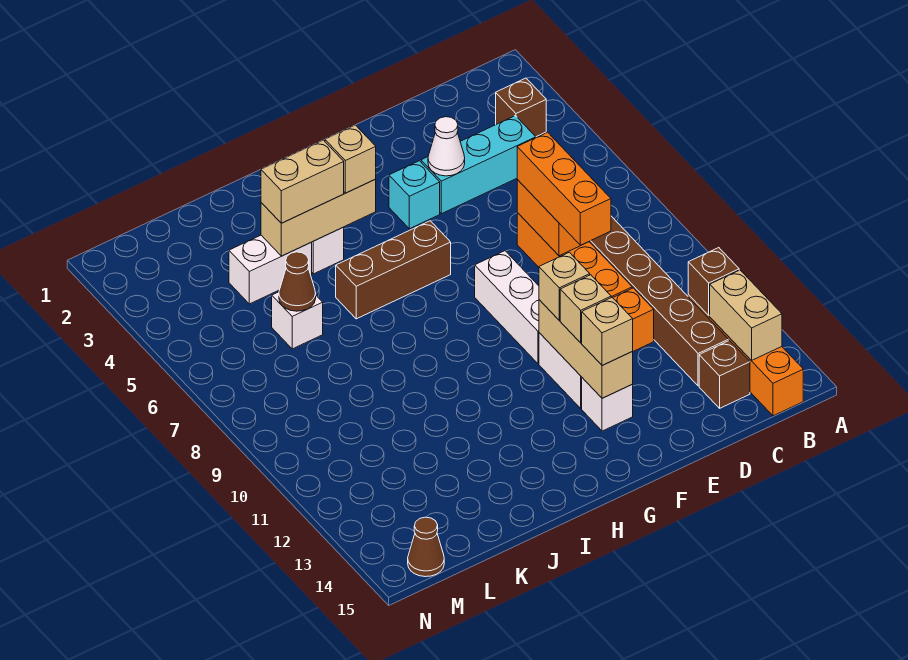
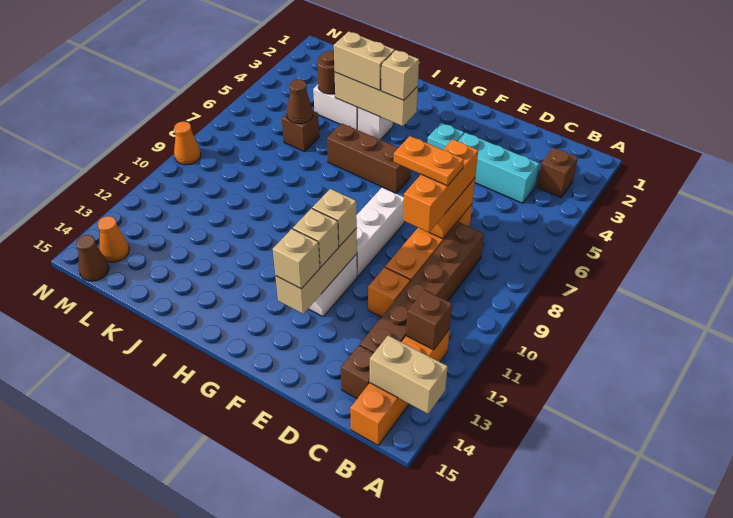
tan 1x2 brick [710,270,782,361] -> tan 1x2 brick turned to [370,336,448,414]
none -> orange 1x2 plate [394,136,464,186]
white 1x1 cone [428,117,465,176] -> none
white 1x1 brick [582,378,633,431] -> none
none -> brown 1x1 round brick [317,51,335,94]
white 1x1 brick [272,292,323,349] -> brown 1x1 brick [282,111,319,152]
none -> orange 1x1 cone [98,216,129,262]
none -> orange 1x1 cone [174,121,201,165]

